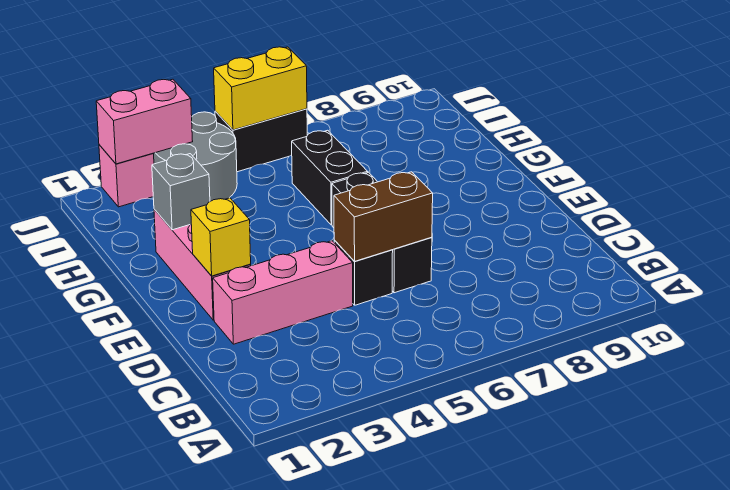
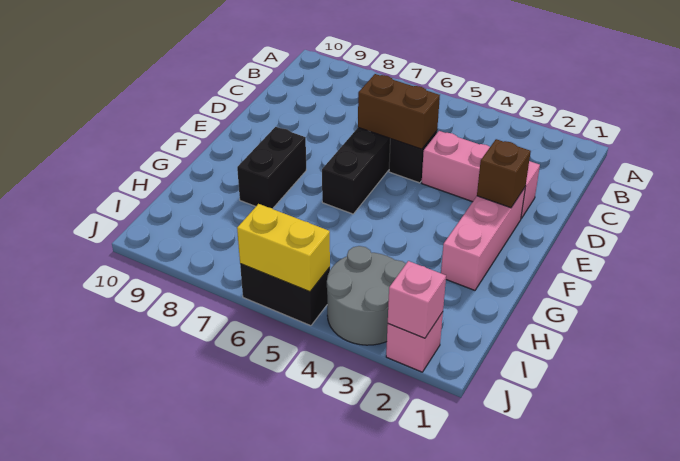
yellow 1x1 brick [191,198,251,276] -> brown 1x1 brick [477,139,531,208]
grey 1x1 brick [152,154,210,230] -> none
black 1x2 brick [292,130,368,225] -> black 1x2 brick moved to [237,127,306,209]
pink 1x2 brick [96,79,193,164] -> pink 1x1 brick [388,261,446,338]

